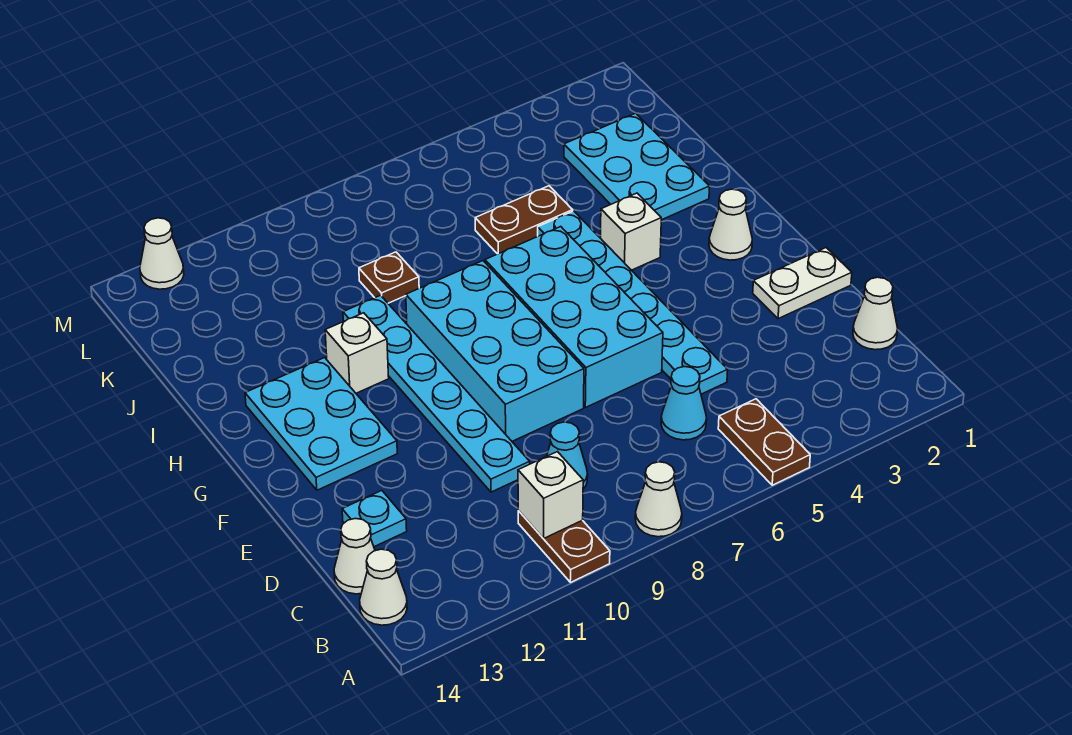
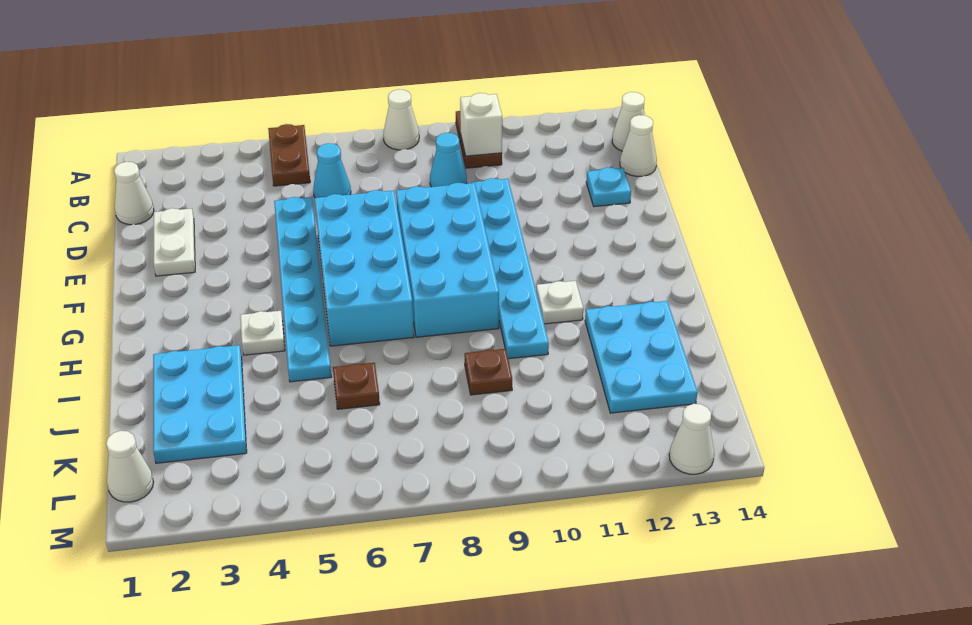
white 1x2 plate [753,248,852,319] -> white 1x2 plate turned to [154,208,195,276]
cyan 2x3 plate [245,358,397,490] -> cyan 2x3 plate moved to [585,301,697,413]
white 1x1 cone [709,189,752,260] -> white 1x1 cone moved to [106,431,154,502]
white 1x1 brick [600,193,661,270] -> white 1x1 plate [240,311,285,355]
white 1x1 brick [325,313,389,393] -> white 1x1 plate [536,281,583,324]
brown 1x2 plate [475,186,573,254] -> brown 1x1 plate [333,363,380,409]

